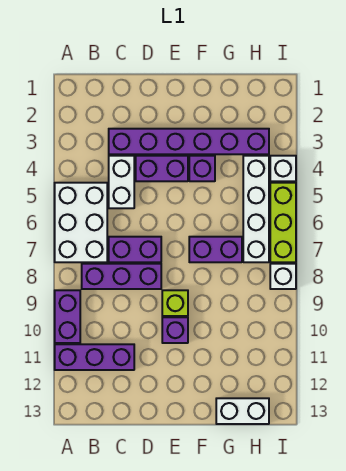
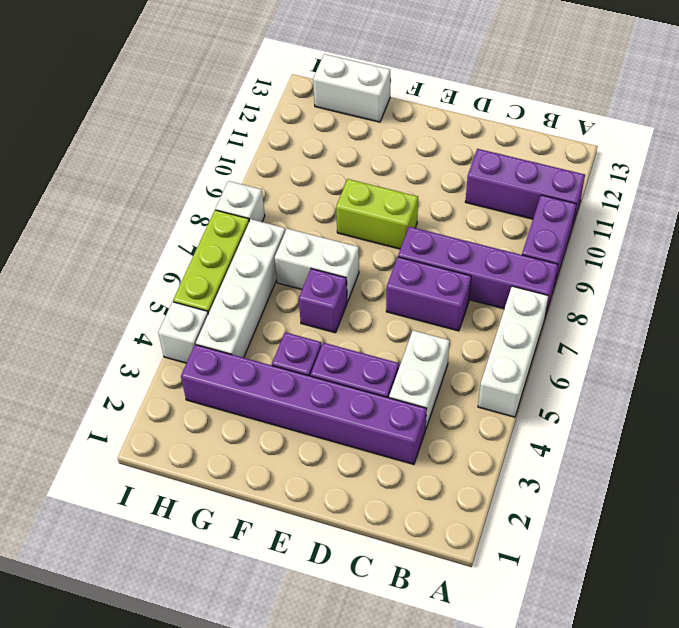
white 2x3 brick [55,183,107,262] -> white 1x3 brick [478,286,548,417]
purple 1x3 brick [82,264,161,289] -> purple 1x4 brick [398,227,558,316]
lime 1x1 brick [162,290,188,316] -> lime 1x2 brick [336,179,418,249]
purple 1x1 brick [162,317,188,343] -> purple 1x1 brick moved to [299,269,347,333]
purple 1x2 brick [189,237,242,262] -> white 1x2 brick [275,228,359,302]

